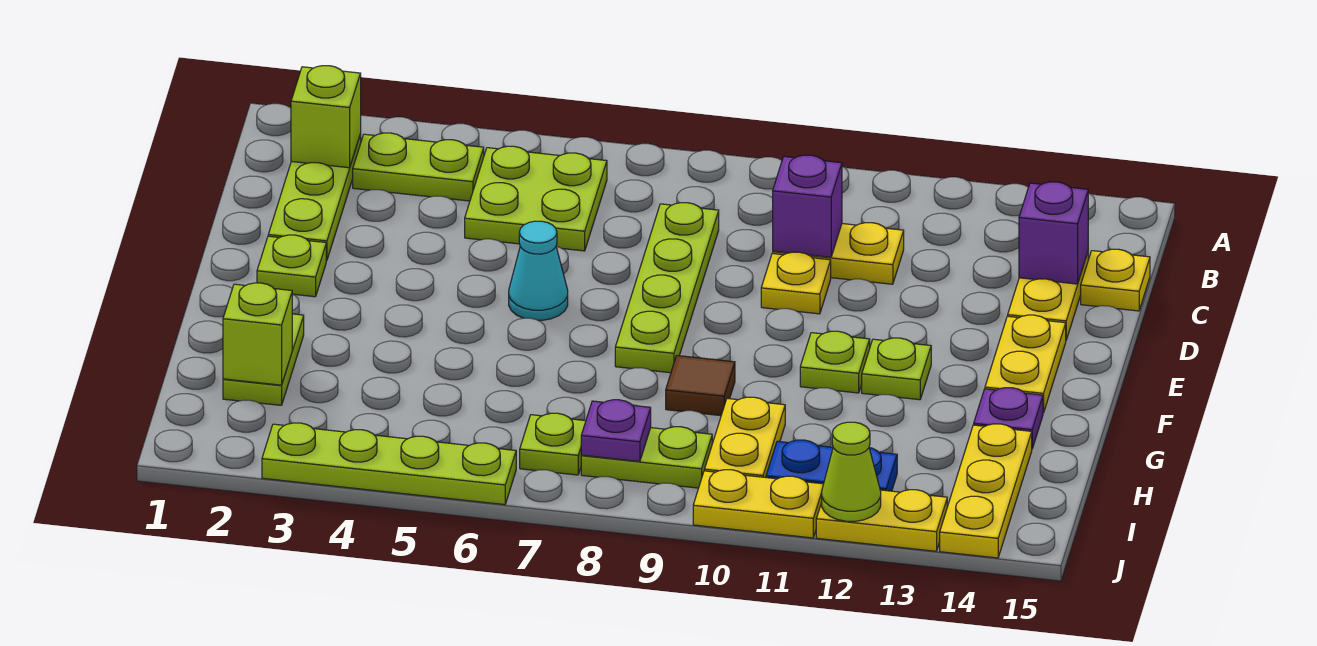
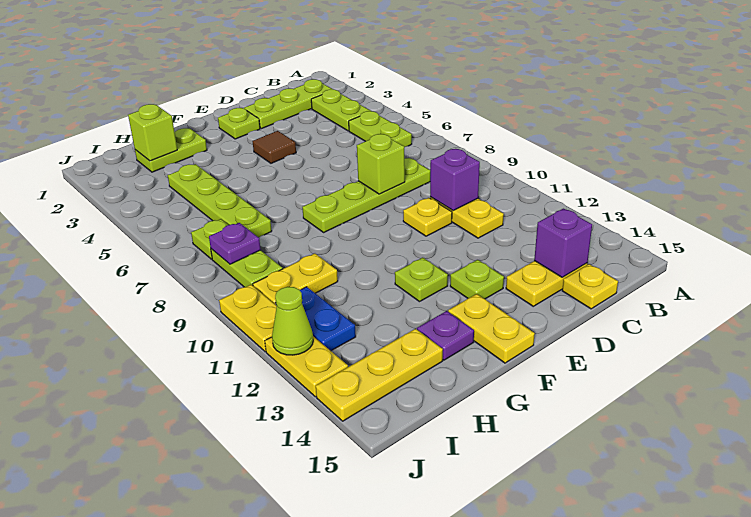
lime 1x1 brick [291,66,361,168] -> lime 1x1 brick moved to [357,134,405,194]
lime 2x2 plate [465,146,607,251] -> lime 1x2 plate [349,111,412,147]
cyan 1x1 cone [509,221,568,320] -> none
yellow 1x2 plate [985,315,1066,413] -> yellow 1x2 plate turned to [448,294,535,363]
lime 1x1 plate [800,331,870,393] -> lime 1x1 plate moved to [450,260,504,299]
brown 1x1 tile [666,356,735,416] -> brown 1x1 tile moved to [252,131,296,163]
lime 1x4 plate [262,423,516,505] -> lime 1x4 plate moved to [168,164,272,237]

